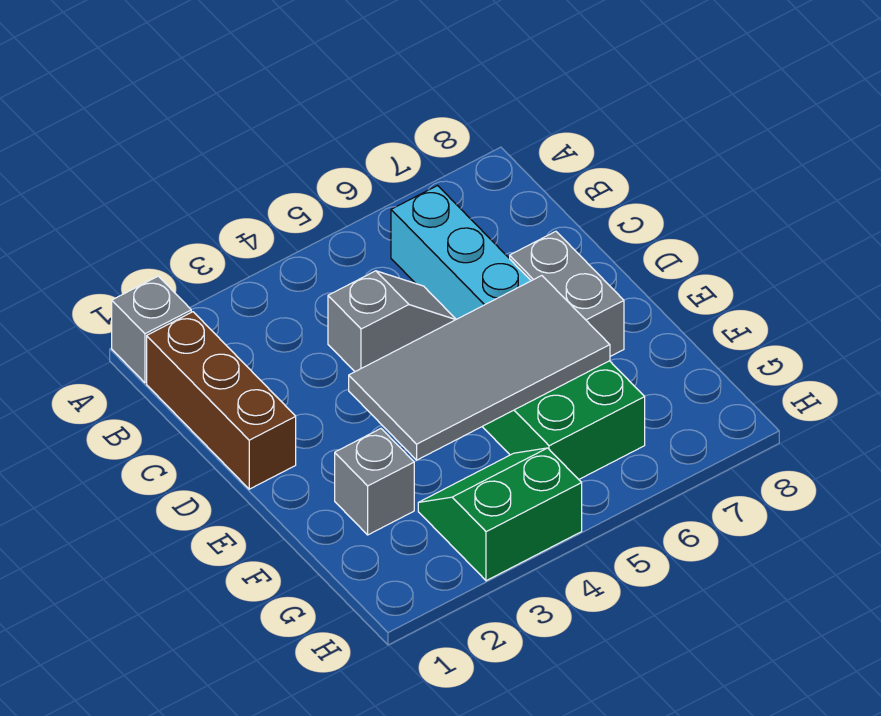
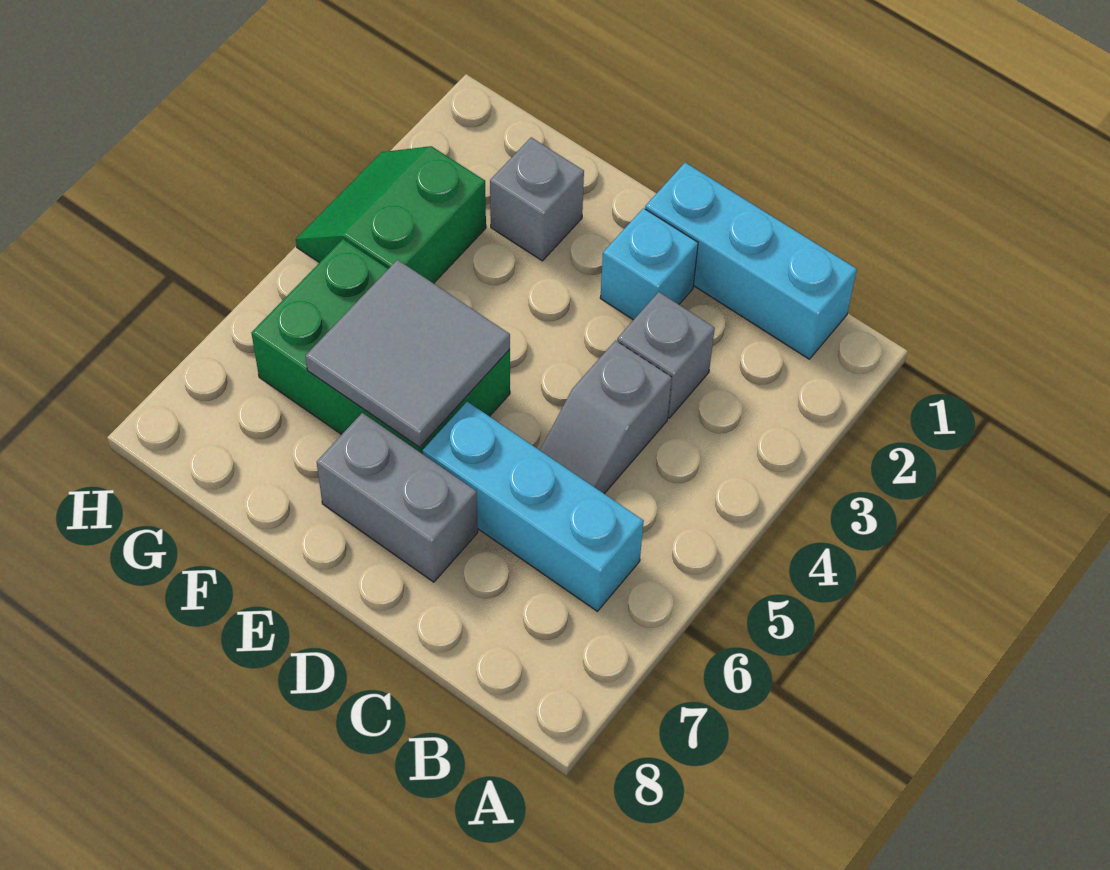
grey 1x1 brick [112,276,191,383] -> grey 1x1 brick moved to [617,292,715,418]
brown 1x3 brick [147,312,296,489] -> cyan 1x3 brick [645,163,857,359]
none -> cyan 1x1 brick [600,208,698,320]
grey 2x4 tile [349,276,610,460] -> grey 2x2 tile [305,260,510,447]
green 2x2 slope [418,448,582,581] -> green 2x2 slope turned to [296,146,486,283]

